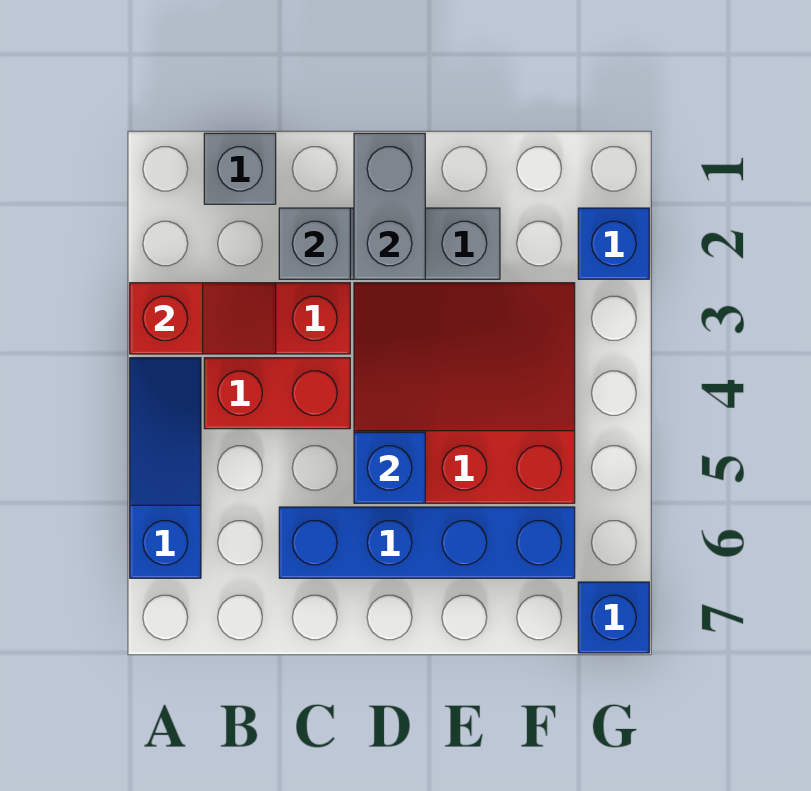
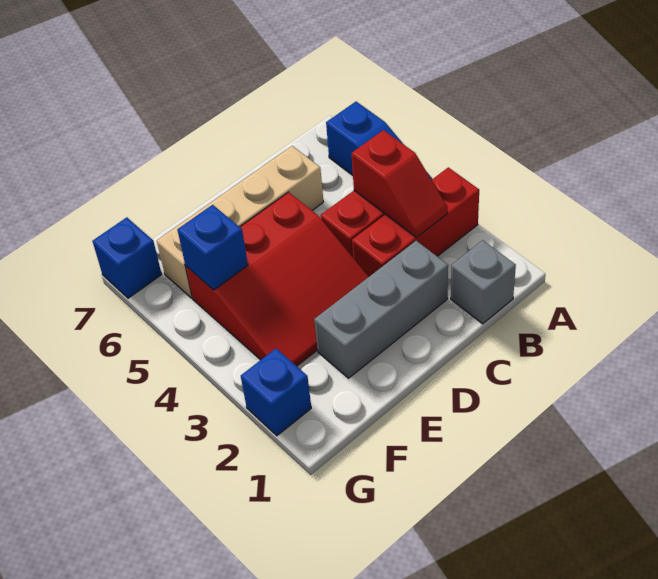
red 1x2 slope [130,283,276,354] -> red 1x2 slope turned to [352,130,448,237]
grey 1x1 brick [279,208,350,279] -> none
blue 1x4 brick [279,507,575,578] -> tan 1x4 brick [157,146,323,298]
grey 1x2 brick [354,133,425,279] -> none
blue 1x1 brick [354,432,425,503] -> blue 1x1 brick moved to [178,205,248,290]

